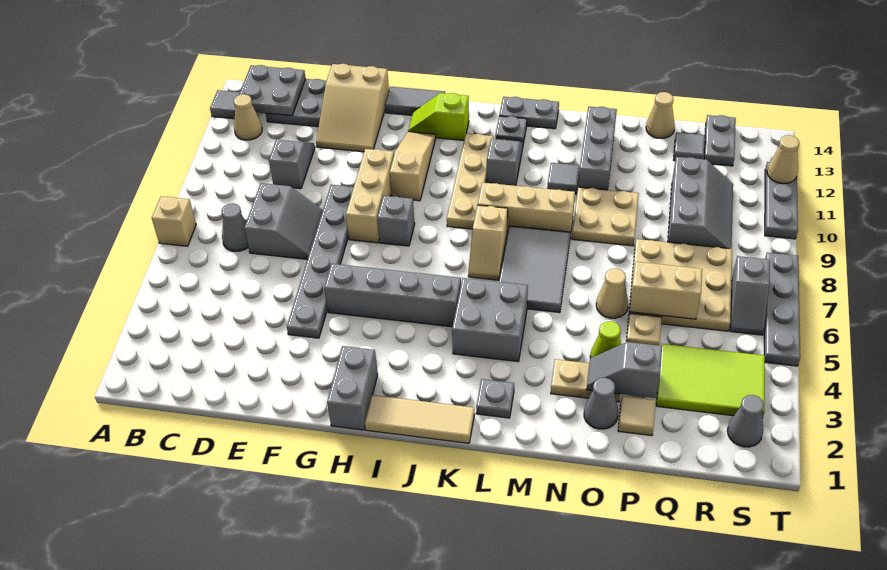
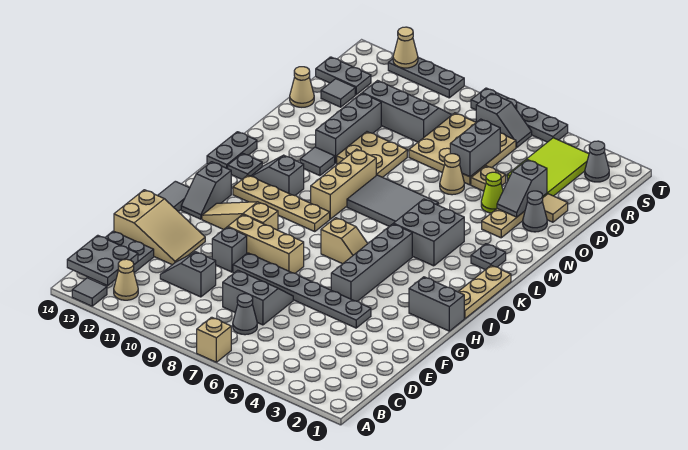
grey 1x1 brick [377,196,415,246] -> grey 1x1 brick moved to [212,227,247,272]
lime 1x2 slope [408,93,469,141] -> grey 1x2 slope [181,162,231,219]
tan 1x3 tile [365,395,475,443] -> tan 1x3 plate [458,265,511,319]
tan 1x2 slope [468,205,508,280] -> tan 1x2 slope moved to [321,218,368,264]
grey 1x3 brick [578,107,617,190] -> grey 1x3 brick turned to [316,93,381,163]
tan 1x2 brick [629,262,702,319] -> grey 1x2 brick [450,119,500,177]

